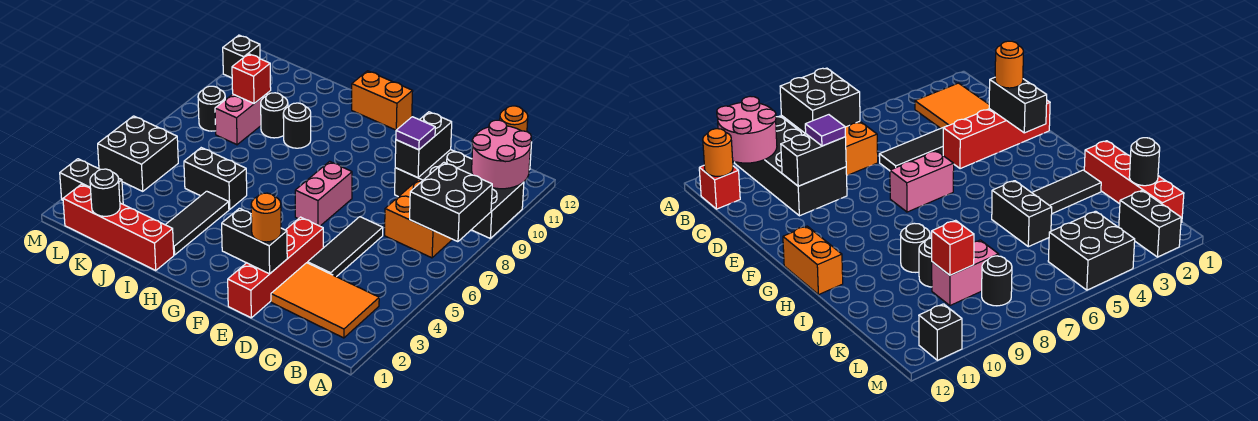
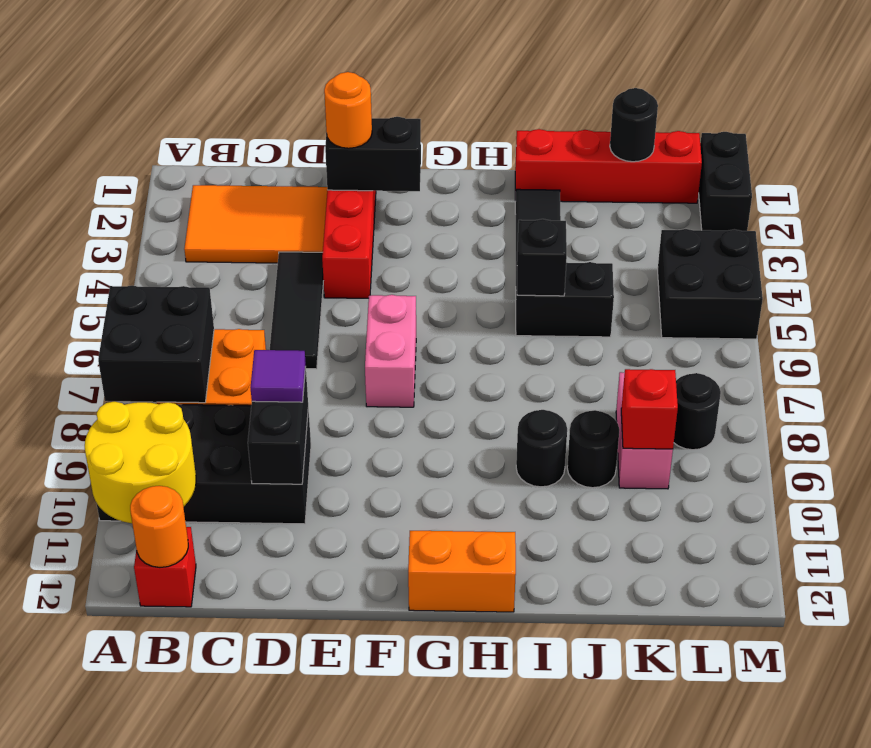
pink 2x2 round brick [472,120,531,189] -> yellow 2x2 round brick [85,401,196,523]
black 1x2 brick [60,159,123,204] -> black 1x2 brick turned to [699,132,752,231]
black 1x1 brick [223,35,260,78] -> black 1x1 brick moved to [517,219,567,296]

